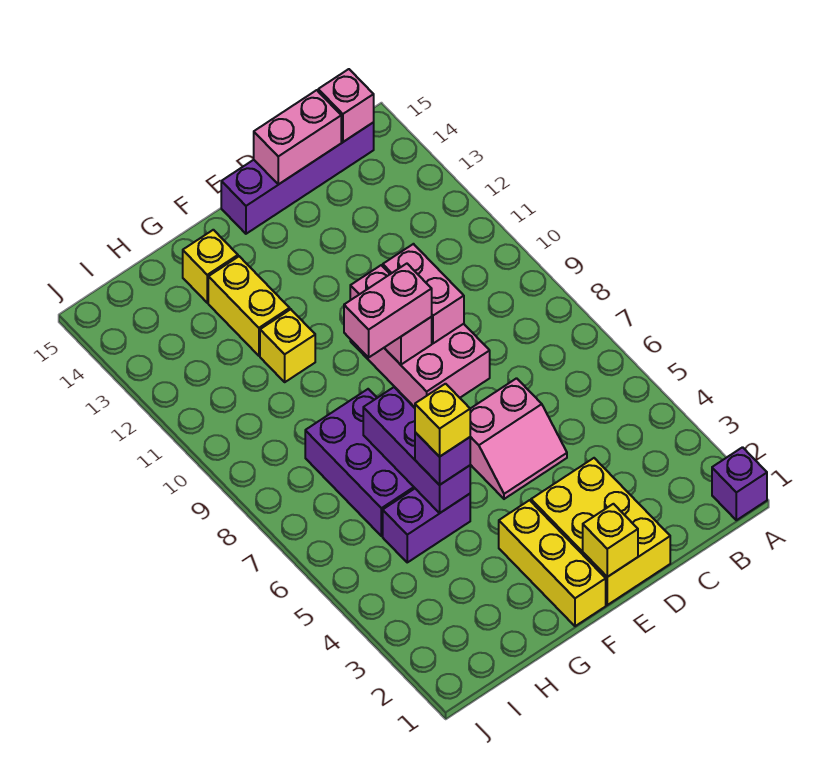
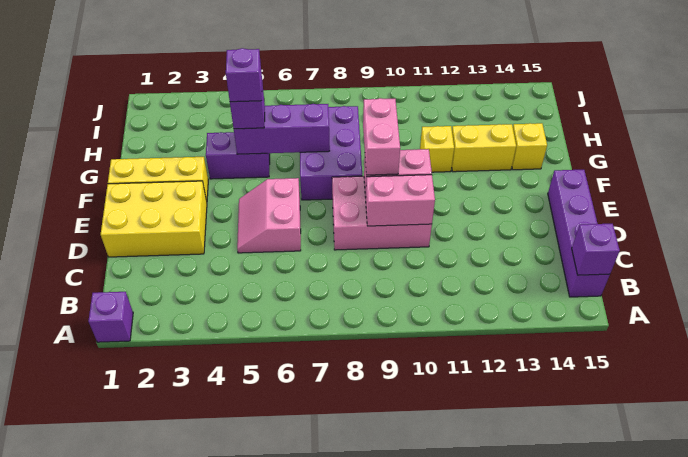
pink 1x1 brick [318,69,374,142] -> purple 1x1 brick [572,224,620,275]
pink 1x2 brick [254,90,341,184] -> none
yellow 1x1 brick [583,504,638,577] -> none
purple 1x2 brick [383,489,470,562] -> purple 1x2 brick turned to [206,132,270,179]
yellow 1x1 brick [415,384,470,457] -> purple 1x1 brick [226,48,262,102]
purple 2x3 brick [305,389,415,536] -> purple 2x3 brick turned to [300,106,362,200]

